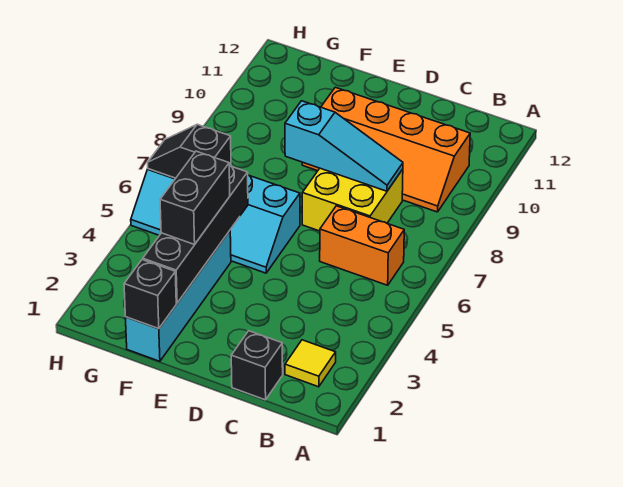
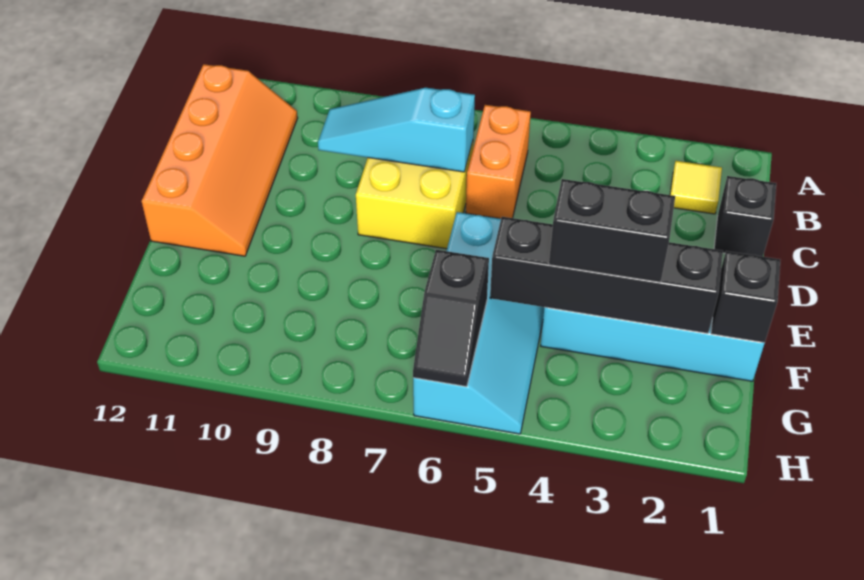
orange 2x4 slope [302,87,470,212] -> orange 2x4 slope moved to [142,64,298,256]
cyan 1x3 slope [285,101,403,191] -> cyan 1x3 slope turned to [318,88,475,172]

